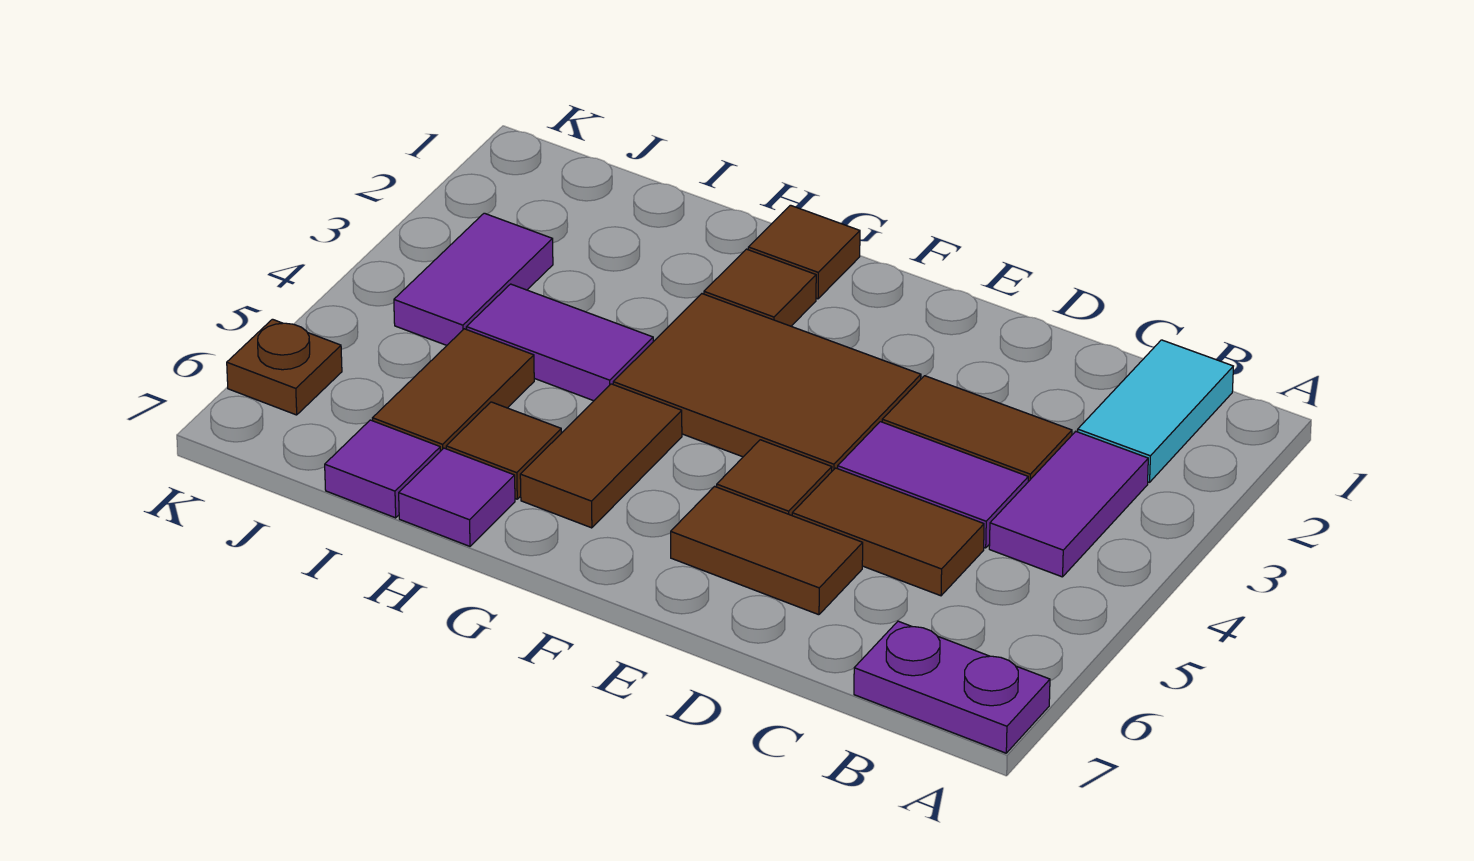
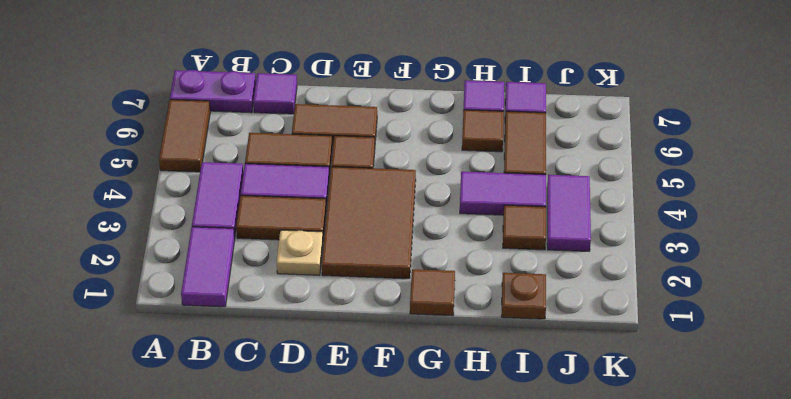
cyan 1x2 tile [1078,340,1233,482] -> purple 1x2 tile [181,227,235,307]
none -> purple 1x1 tile [253,73,297,114]
none -> tan 1x1 plate [277,230,323,275]
brown 2x3 tile [613,294,921,471] -> brown 2x3 tile turned to [322,167,416,279]
brown 1x1 tile [704,249,816,326] -> brown 1x1 tile moved to [503,205,546,250]
brown 1x2 tile [520,384,682,528] -> brown 1x2 tile moved to [159,100,210,172]
brown 1x1 plate [227,319,342,415] -> brown 1x1 plate moved to [501,273,546,319]

